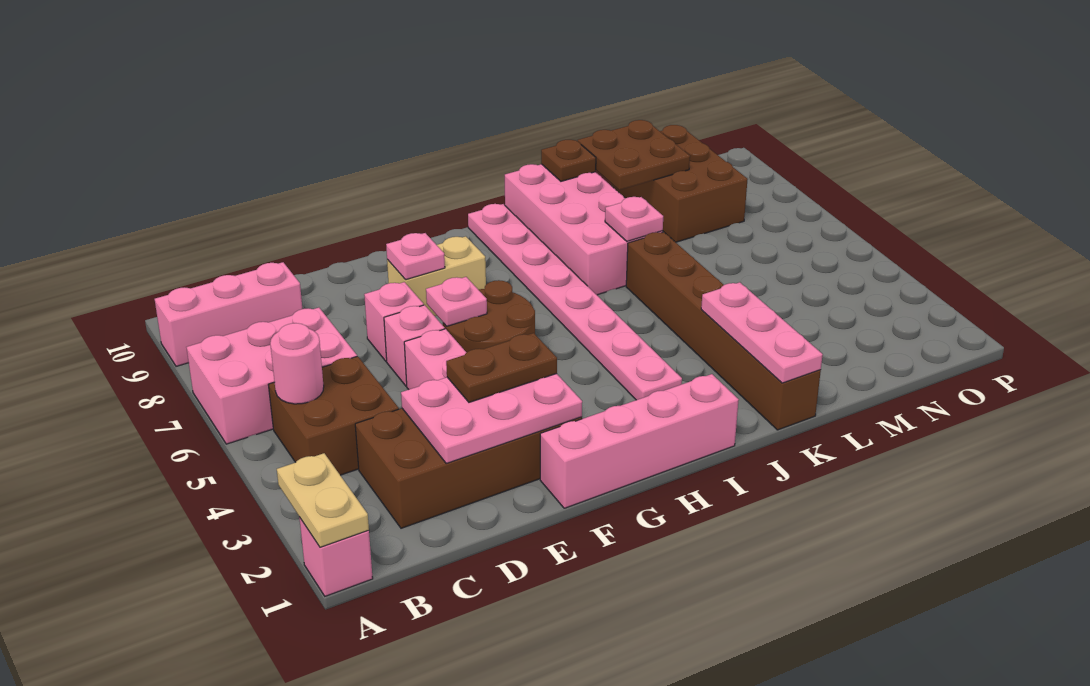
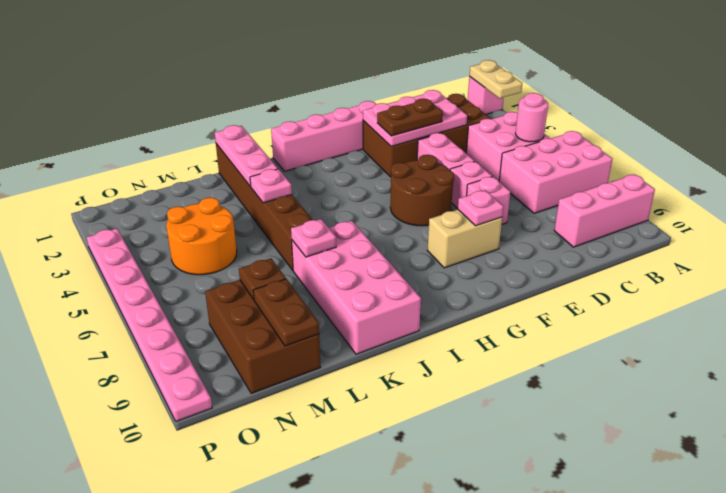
brown 2x2 brick [268,356,399,475] -> pink 2x2 brick [466,112,550,181]
pink 1x1 plate [426,277,487,326] -> pink 1x1 plate moved to [250,169,292,203]
pink 1x8 plate [468,204,682,400] -> pink 1x8 plate moved to [86,229,212,422]
brown 1x1 plate [541,140,596,181] -> brown 1x1 plate moved to [239,258,286,299]
brown 2x2 plate [578,120,690,190] -> brown 1x2 plate [253,279,319,346]
none -> orange 2x2 round brick [166,198,237,275]

